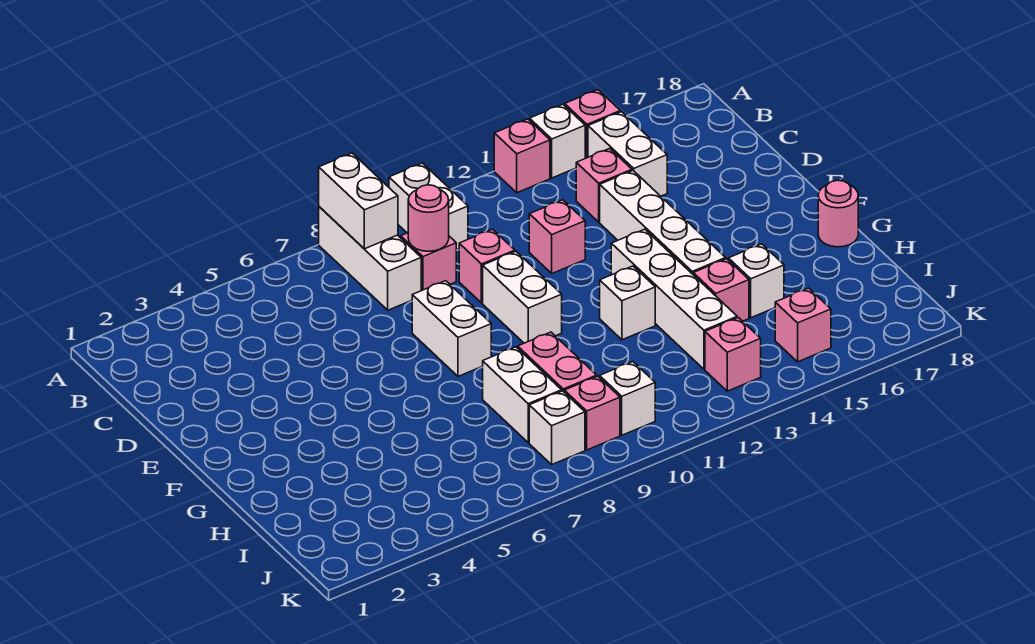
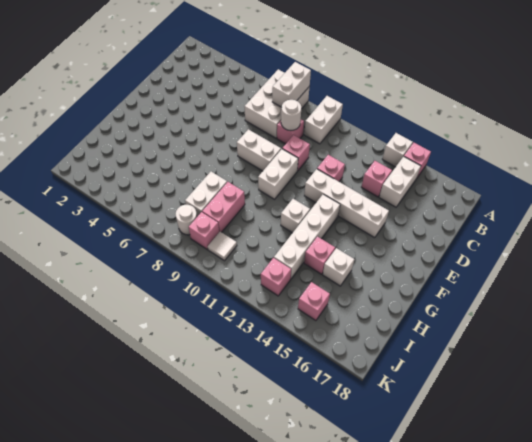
white 1x3 brick [319,207,421,310] -> white 2x3 brick [244,69,310,138]
pink 1x1 brick [494,119,550,193] -> none
pink 1x1 round brick [408,185,449,251] -> white 1x1 round brick [281,100,301,130]
white 1x4 brick [600,171,726,274] -> white 1x4 brick turned to [304,169,389,238]
white 1x2 brick [412,281,491,376] -> white 1x2 brick turned to [237,129,281,171]
pink 1x1 round brick [818,180,858,247] -> none
white 1x1 brick [529,391,585,464] -> white 1x1 round brick [176,205,197,235]
white 1x1 brick [600,362,655,435] -> white 1x1 tile [208,232,237,261]

